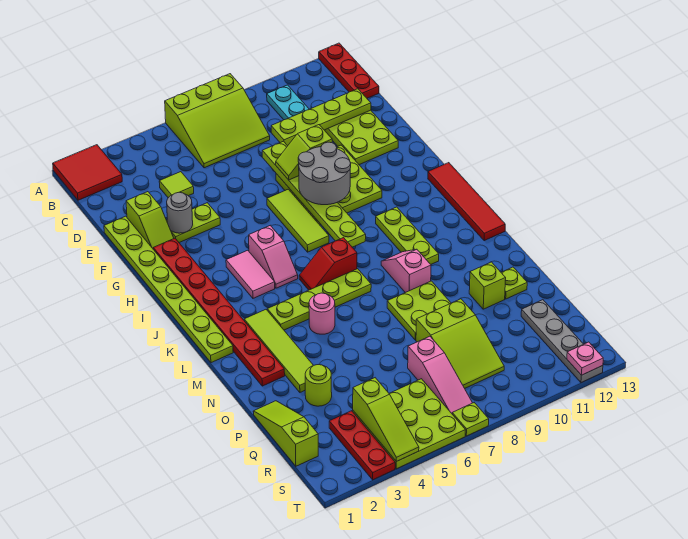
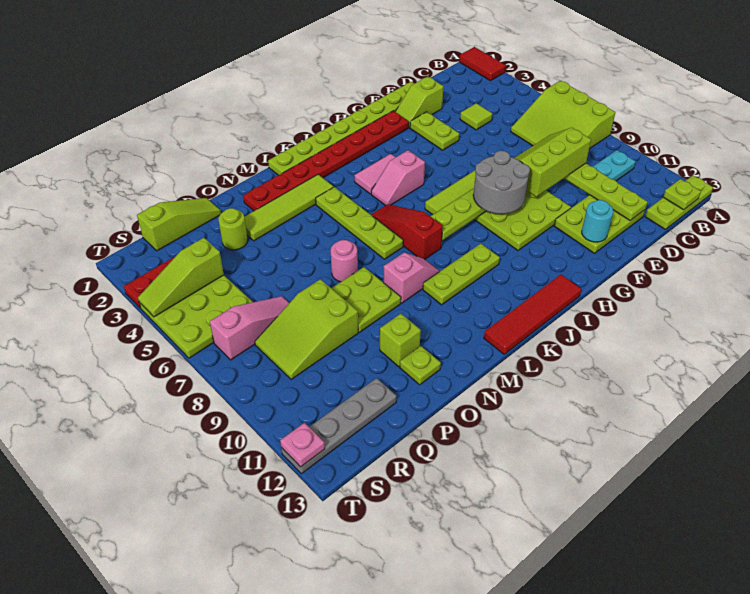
red 2x2 tile [53,145,122,200] -> red 1x2 tile [459,47,506,81]
red 1x3 plate [319,43,379,98] -> lime 1x3 plate [645,176,713,229]
grey 1x1 round brick [167,192,193,233] -> none
lime 1x2 slope [276,125,332,180] -> lime 2x3 slope [515,128,591,197]
none -> cyan 1x1 round brick [582,200,613,242]
red 1x2 slope [299,238,357,290] -> red 1x3 slope [371,204,443,259]
pink 1x1 round brick [309,293,335,334] -> pink 1x1 round brick moved to [331,240,358,282]
pink 1x3 slope [408,336,472,413] -> pink 1x3 slope turned to [210,296,289,360]
lime 1x1 plate [452,403,489,436] -> lime 1x1 plate moved to [663,179,701,210]

